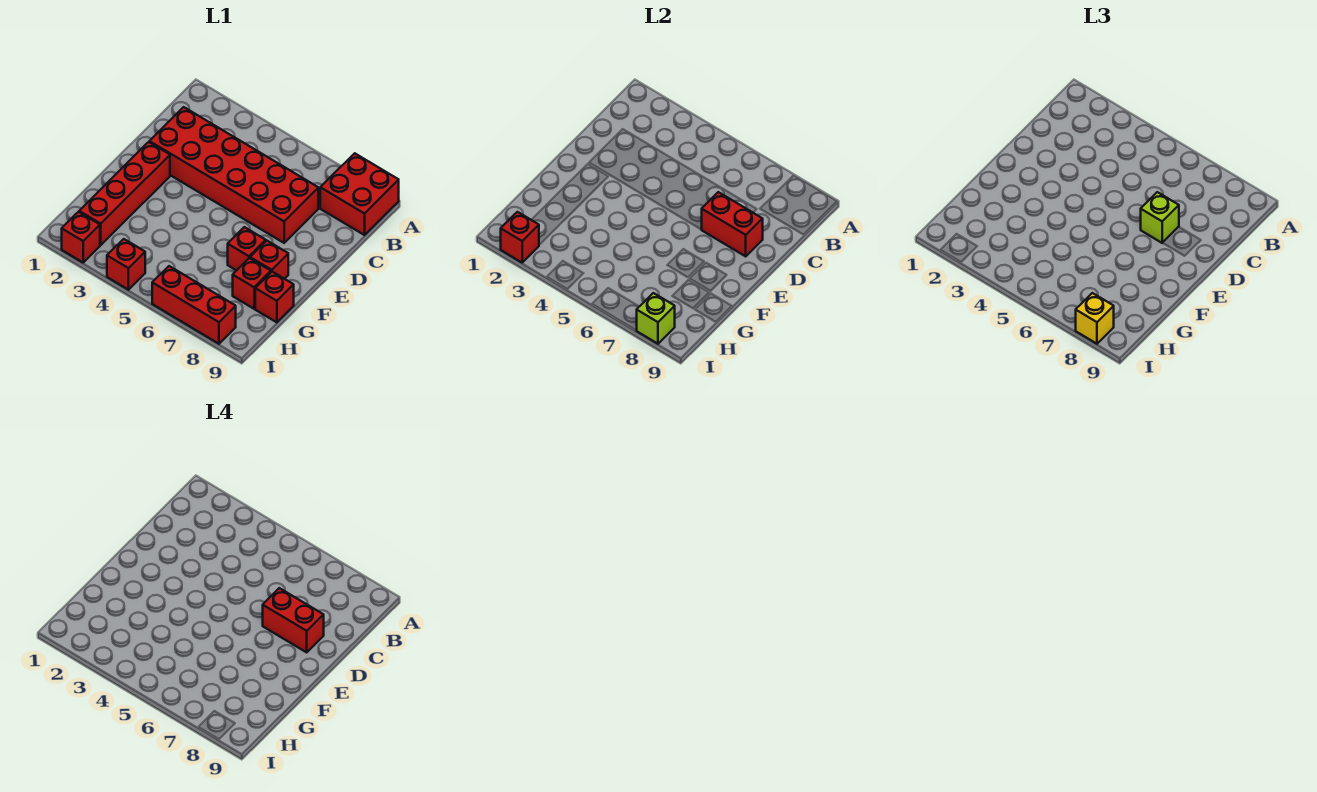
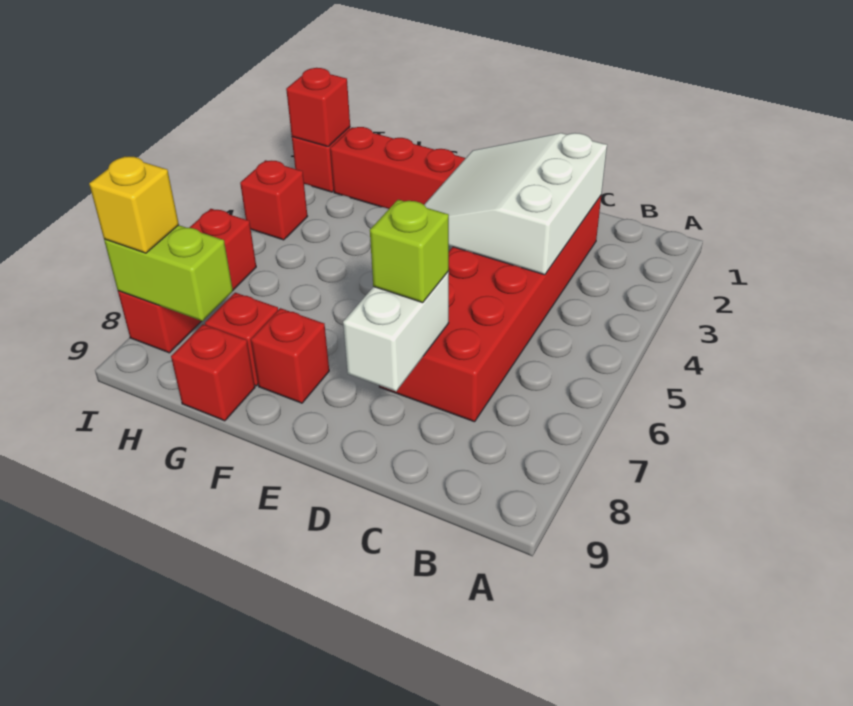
red 2x2 brick [320,153,399,235] -> none
none -> white 3x3 slope [424,133,607,275]
red 1x2 brick [702,192,763,256] -> white 1x2 brick [343,272,449,391]
red 1x2 brick [263,588,324,652] -> none
red 1x1 brick [228,227,266,271] -> none
lime 1x1 brick [636,293,675,344] -> lime 1x2 brick [104,225,233,321]

